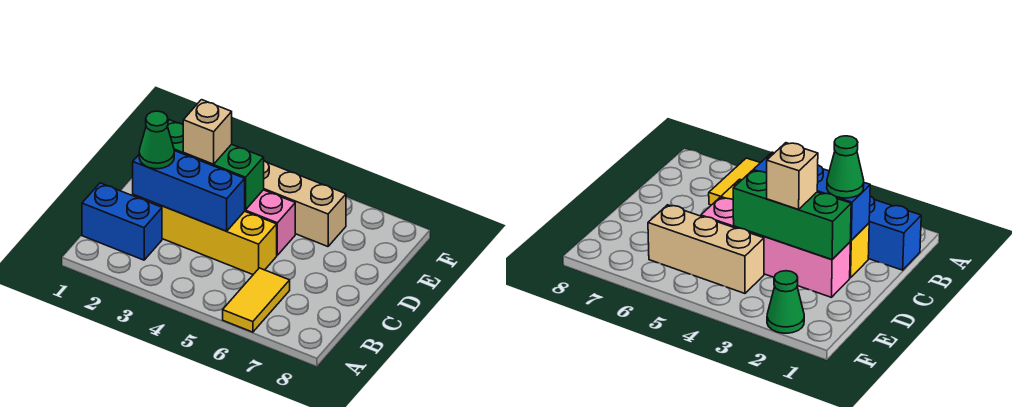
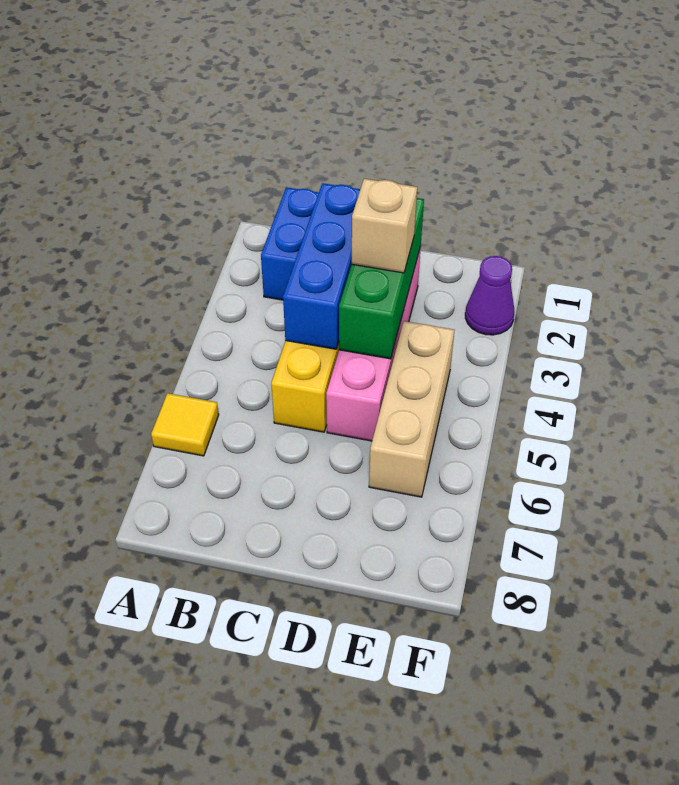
yellow 1x2 tile [223,268,290,332] -> yellow 1x1 tile [151,393,219,456]
green 1x1 cone [139,111,174,169] -> none
green 1x1 cone [767,271,804,333] -> purple 1x1 cone [465,256,514,335]

